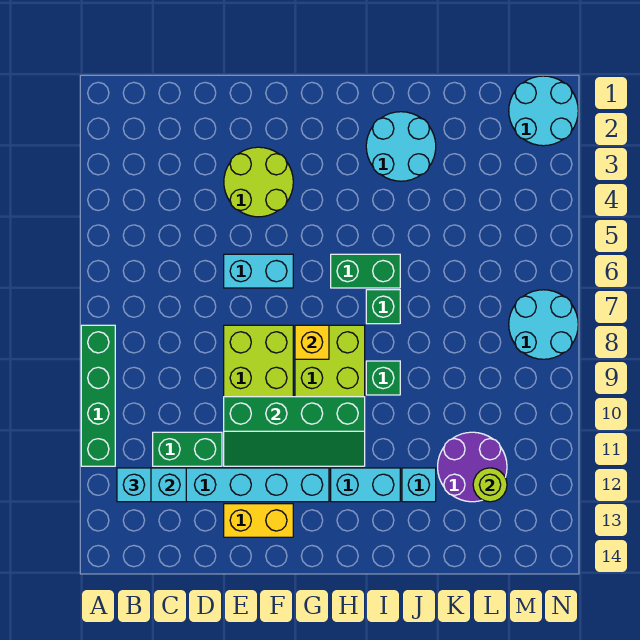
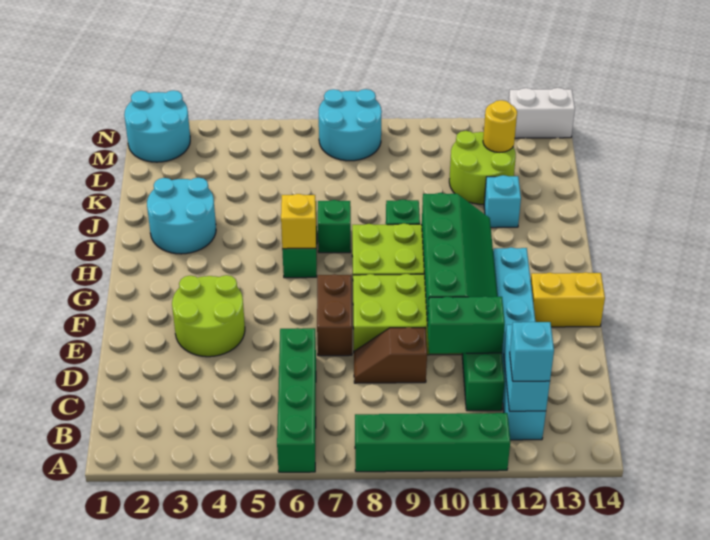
none -> green 1x4 brick [277,328,316,472]
none -> brown 1x2 slope [354,327,427,383]
none -> green 1x2 brick [427,296,505,354]
cyan 1x2 brick [224,254,293,288] -> none
none -> brown 1x2 brick [317,274,352,356]
yellow 1x2 brick [224,504,293,537] -> yellow 1x2 brick turned to [531,272,605,327]
yellow 1x1 brick [295,325,329,359] -> yellow 1x1 brick moved to [281,194,316,249]
cyan 1x2 brick [331,468,400,502] -> none
purple 2x2 round brick [438,432,507,502] -> lime 2x2 round brick [449,131,516,204]
lime 1x1 round brick [473,468,507,502] -> yellow 1x1 round brick [483,100,517,153]
none -> white 1x2 brick [509,88,575,138]

